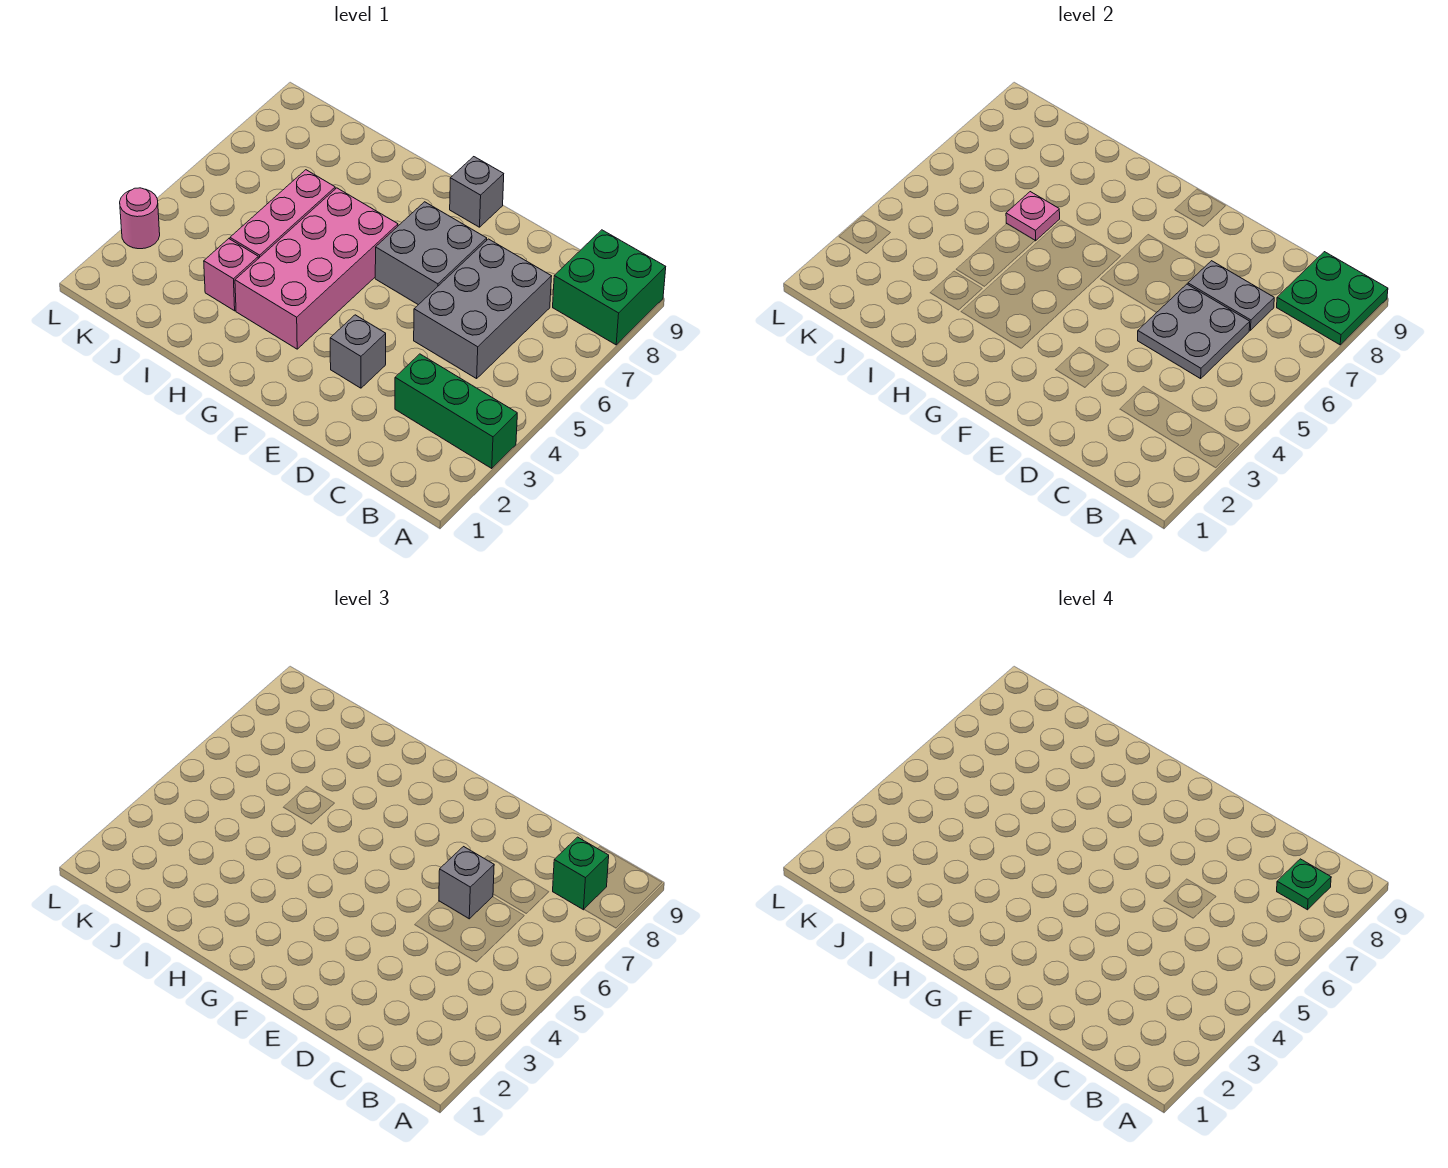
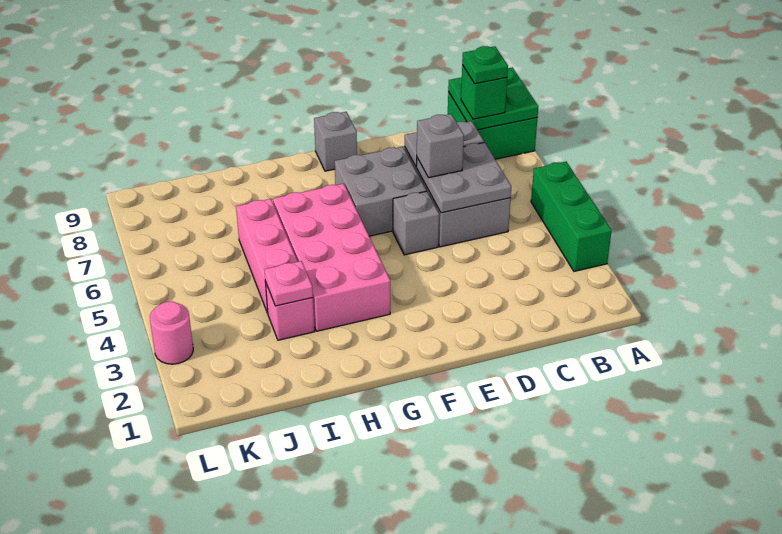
green 1x3 brick [395,354,517,468] -> green 1x3 brick turned to [531,162,612,271]
grey 1x1 brick [330,315,386,388] -> grey 1x1 brick moved to [393,191,439,255]
pink 1x1 plate [1006,192,1060,241] -> pink 1x1 plate moved to [264,261,313,306]

